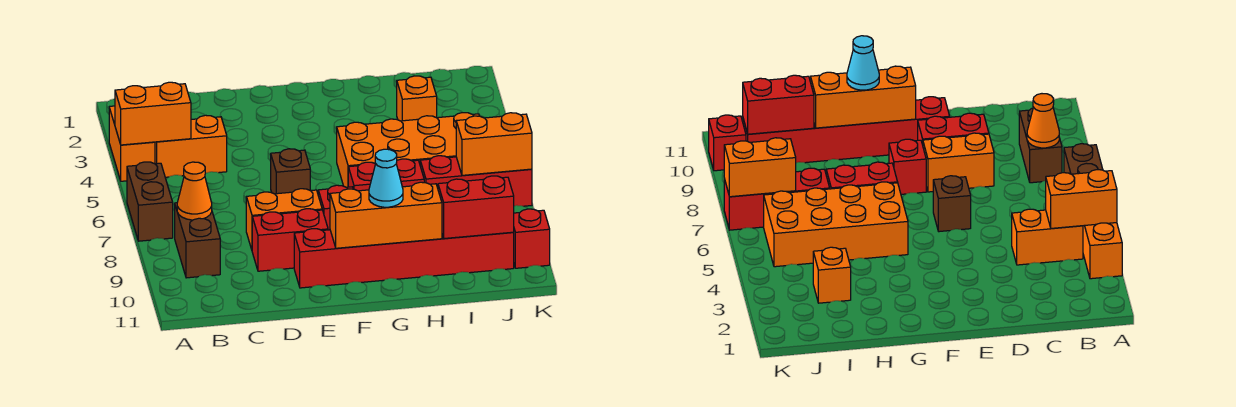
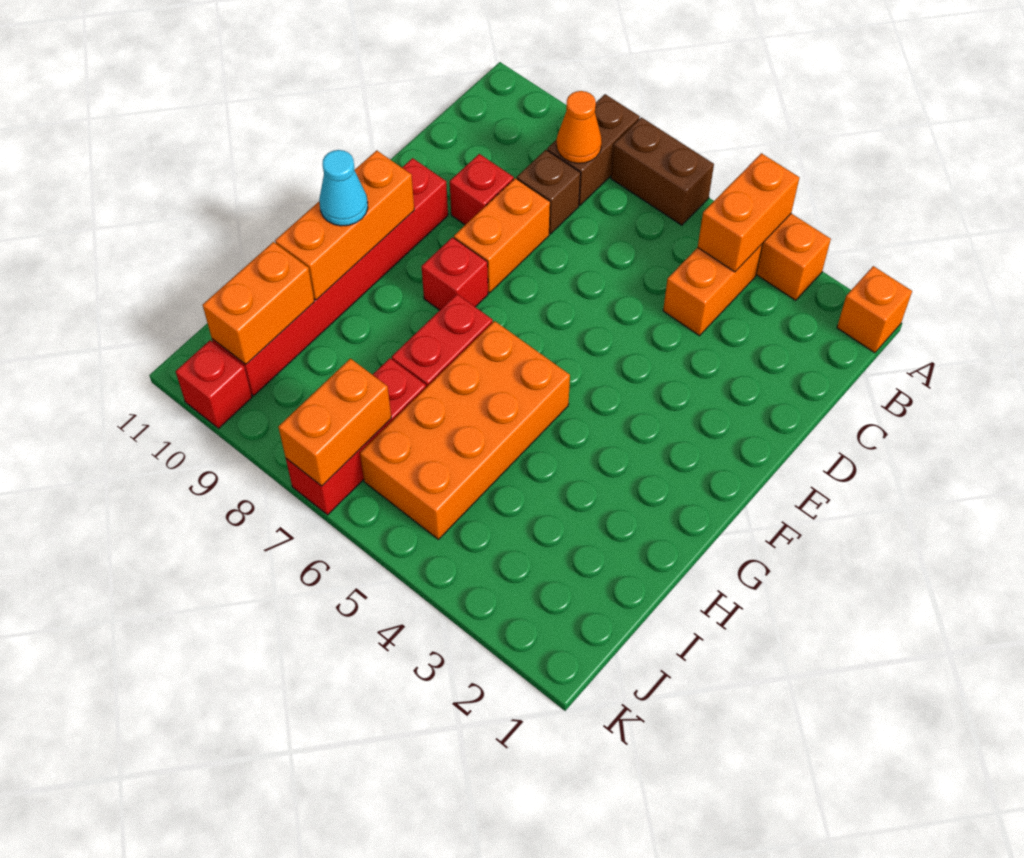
brown 1x2 brick [175,203,220,278] -> brown 1x2 brick turned to [547,94,640,205]
red 1x2 brick [252,209,328,271] -> red 1x1 brick [450,154,514,225]
brown 1x1 brick [271,149,310,194] -> brown 1x1 brick moved to [517,150,581,234]
orange 1x1 brick [397,76,437,121] -> orange 1x1 brick moved to [837,266,912,353]
red 1x2 brick [438,176,514,238] -> orange 1x2 brick [203,242,314,364]

